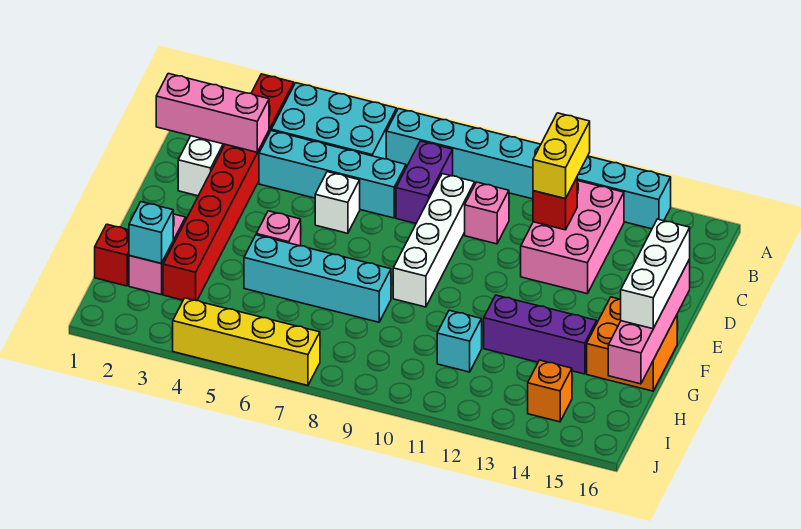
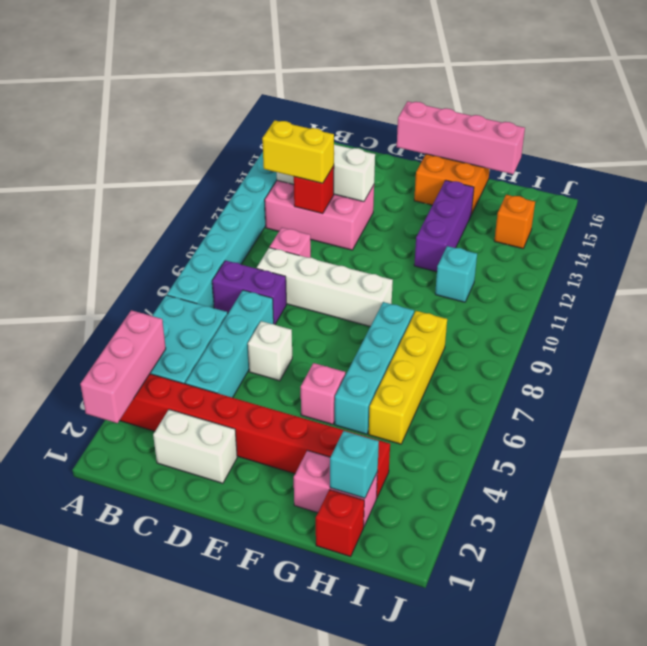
pink 1x3 brick [156,73,269,152] -> pink 1x3 brick moved to [80,310,166,423]
white 1x3 brick [621,219,690,329] -> white 1x3 brick moved to [277,144,375,202]
yellow 1x4 brick [173,298,320,385] -> yellow 1x4 brick moved to [369,311,447,444]

